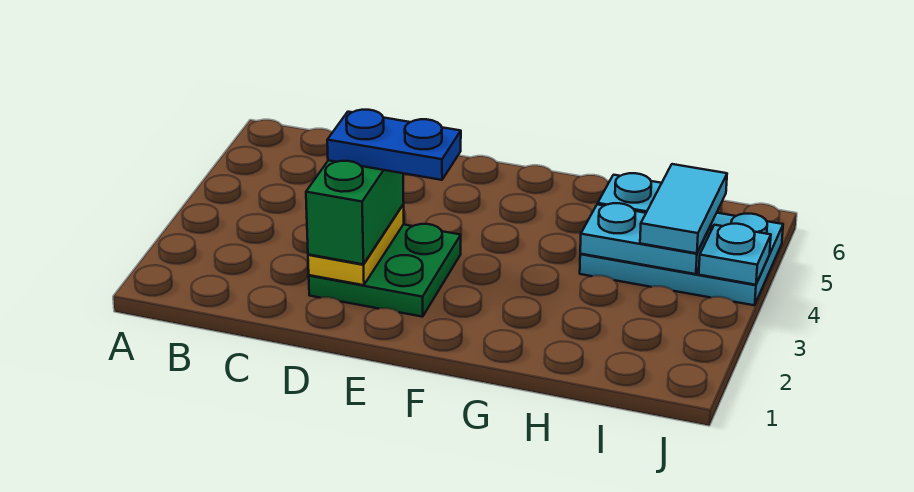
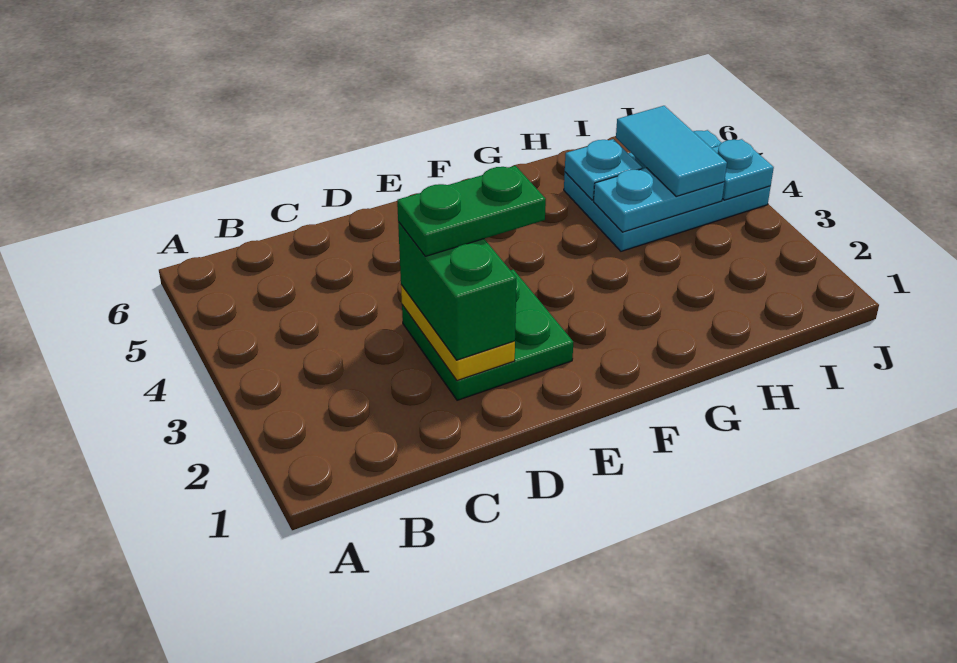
blue 1x2 plate [327,110,461,180] -> green 1x2 plate [397,166,546,256]

